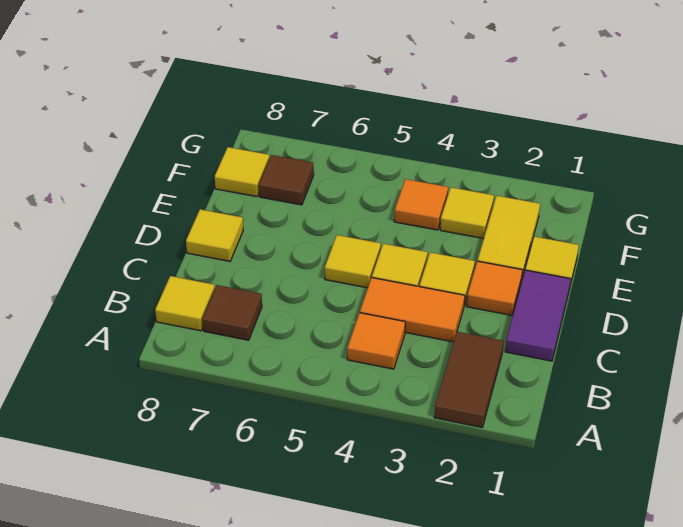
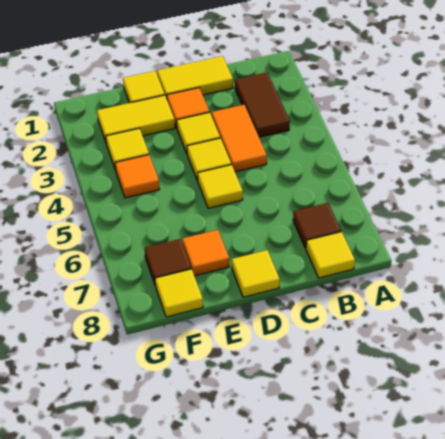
brown 1x2 tile [434,332,503,427] -> brown 1x2 tile turned to [235,72,290,137]
orange 1x1 tile [347,313,405,369] -> orange 1x1 tile moved to [182,230,229,276]
purple 1x2 tile [505,270,571,361] -> yellow 1x2 tile [157,56,233,99]

